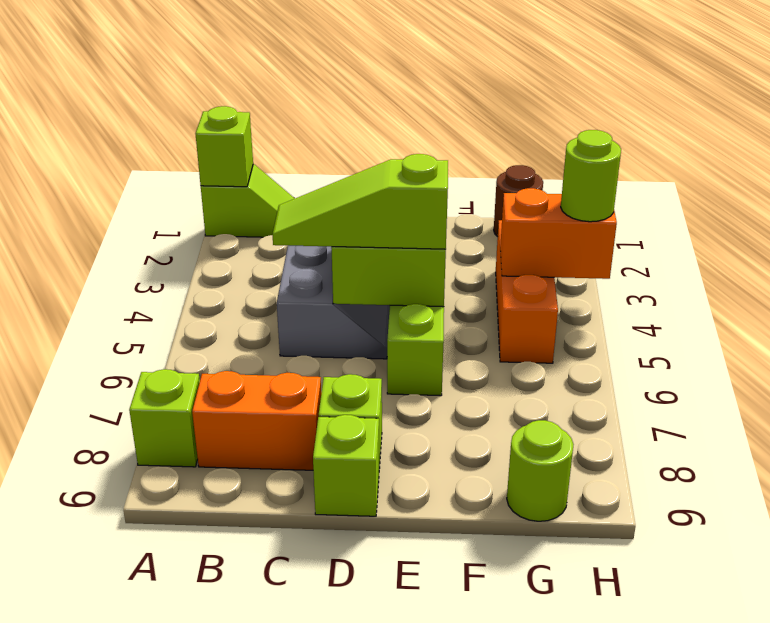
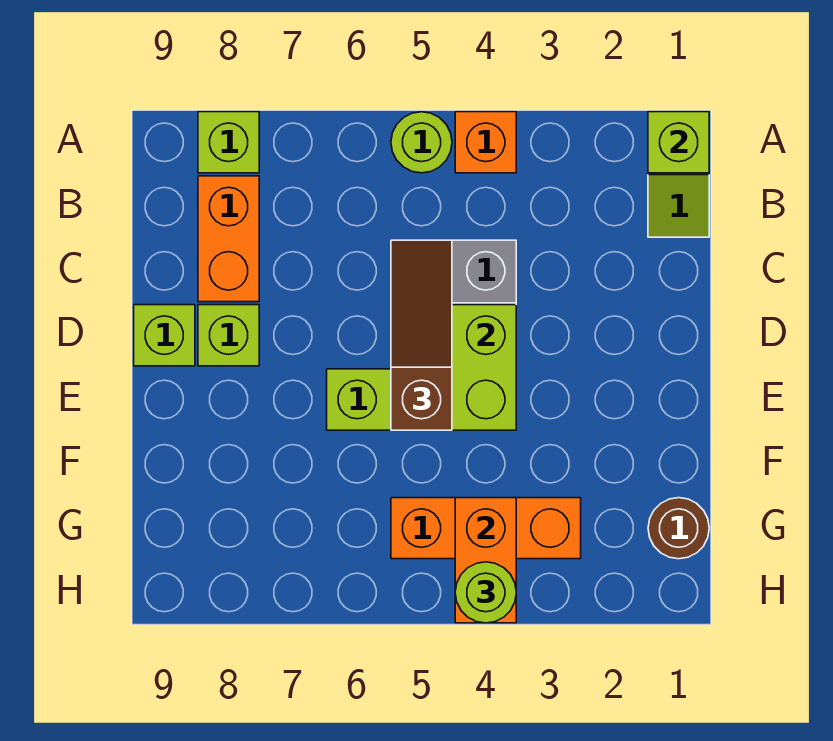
none -> orange 1x1 brick [455,112,516,173]
lime 1x3 slope [272,154,448,249] -> brown 1x3 slope [391,240,452,430]
lime 1x1 round brick [507,420,574,521] -> lime 1x1 round brick moved to [391,112,452,173]

